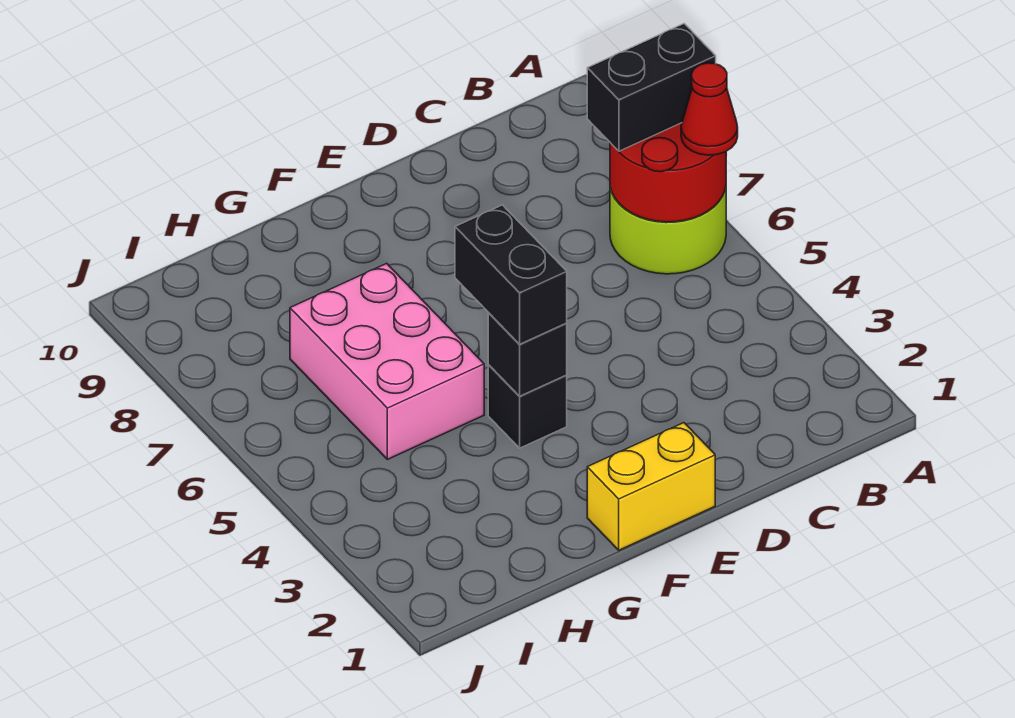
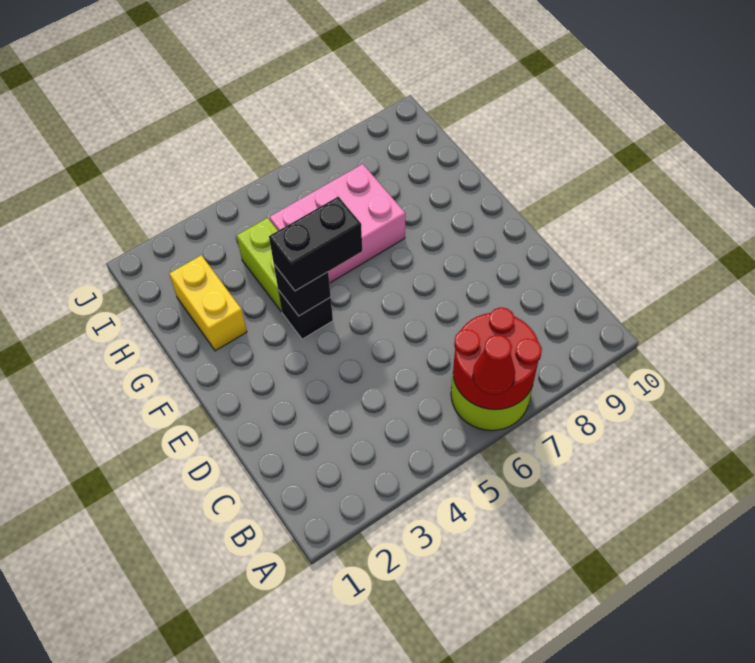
black 1x2 brick [587,24,716,151] -> none
yellow 1x2 brick [587,423,715,550] -> yellow 1x2 brick moved to [169,255,247,351]
none -> lime 1x2 brick [237,218,282,312]

